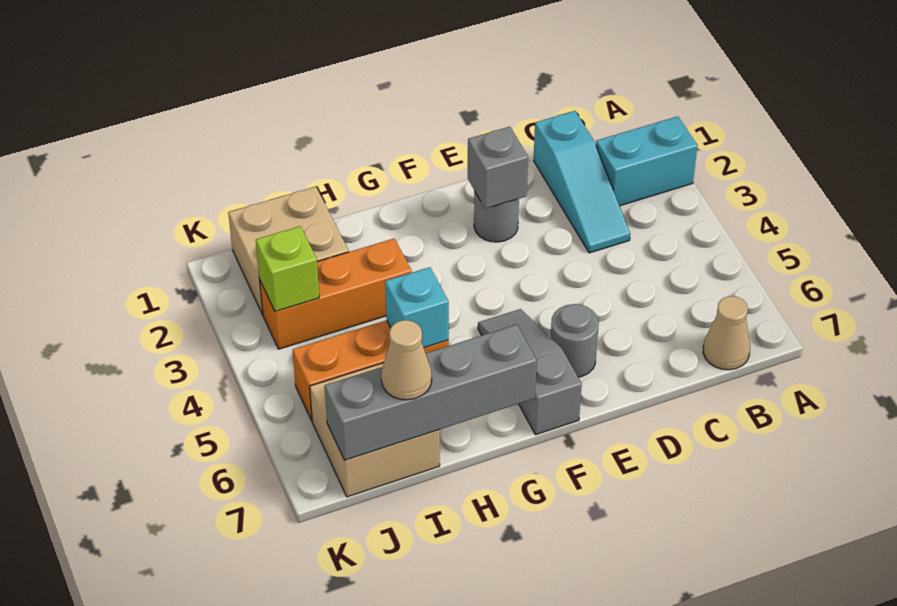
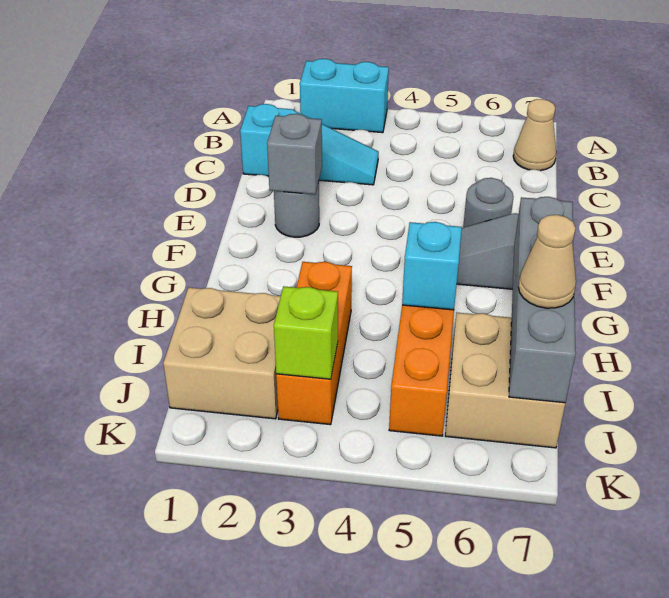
cyan 1x2 brick [596,116,698,206] -> cyan 1x2 brick turned to [300,59,389,133]

